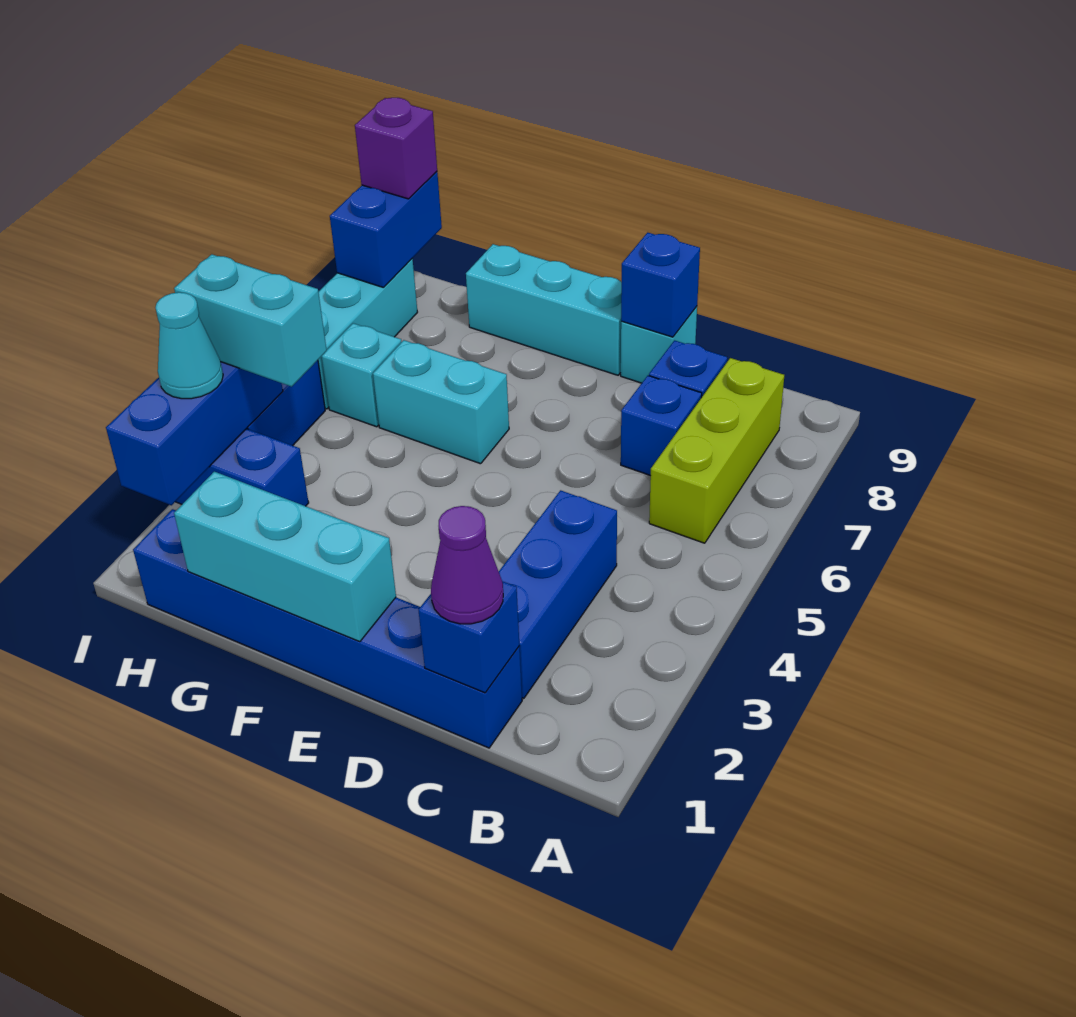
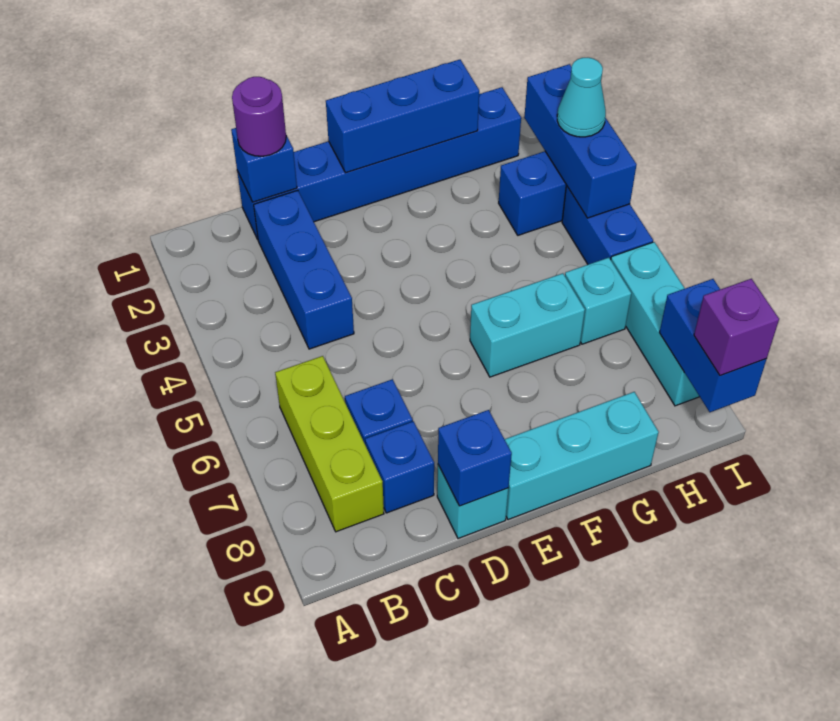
purple 1x1 cone [431,506,503,624] -> purple 1x1 round brick [232,77,286,156]
cyan 1x3 brick [174,472,396,642] -> blue 1x3 brick [326,60,479,173]
cyan 1x2 brick [174,254,327,387] -> none

